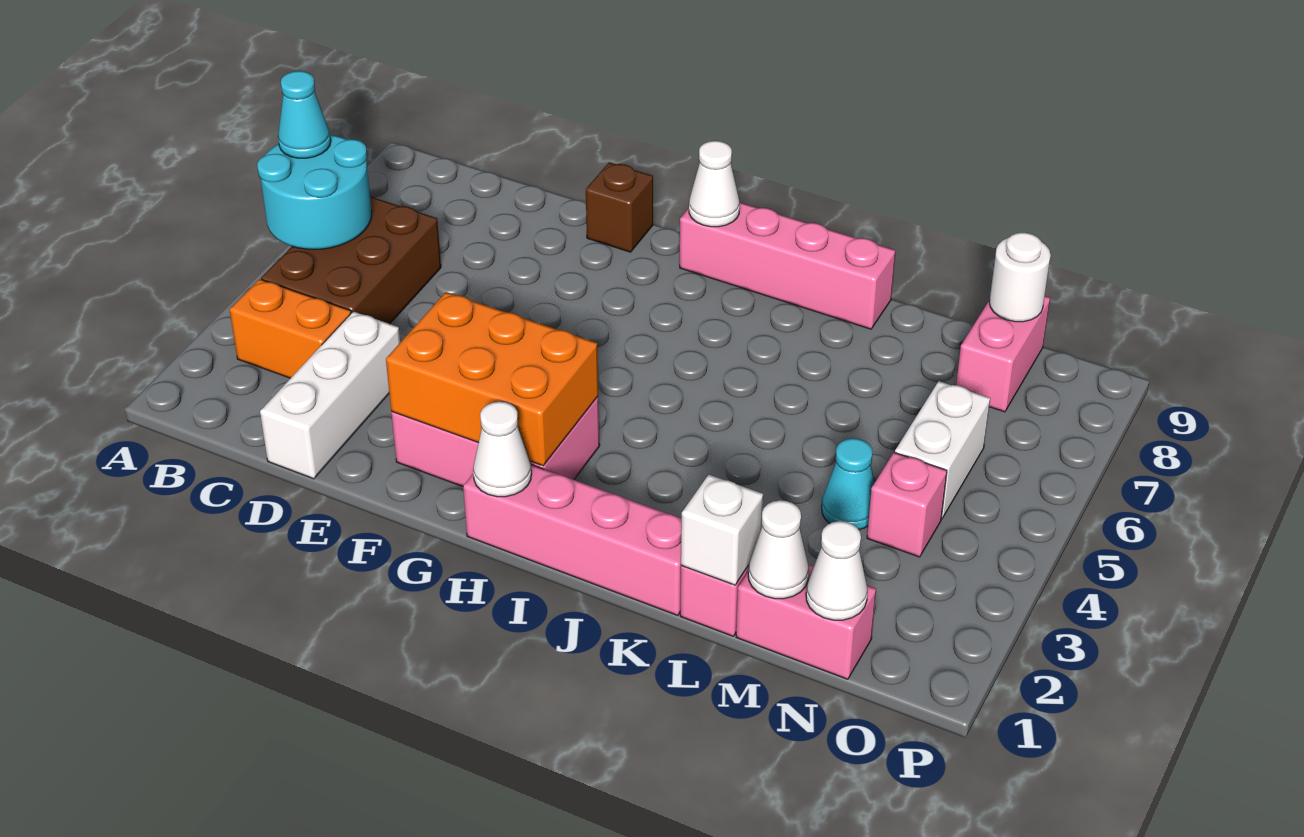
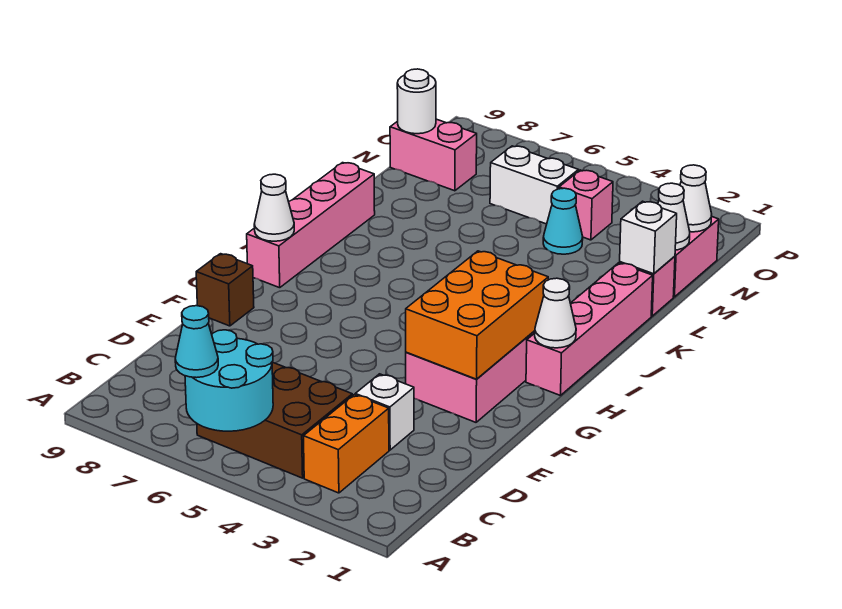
white 1x3 brick [260,311,400,479] -> white 1x1 brick [355,374,414,450]

